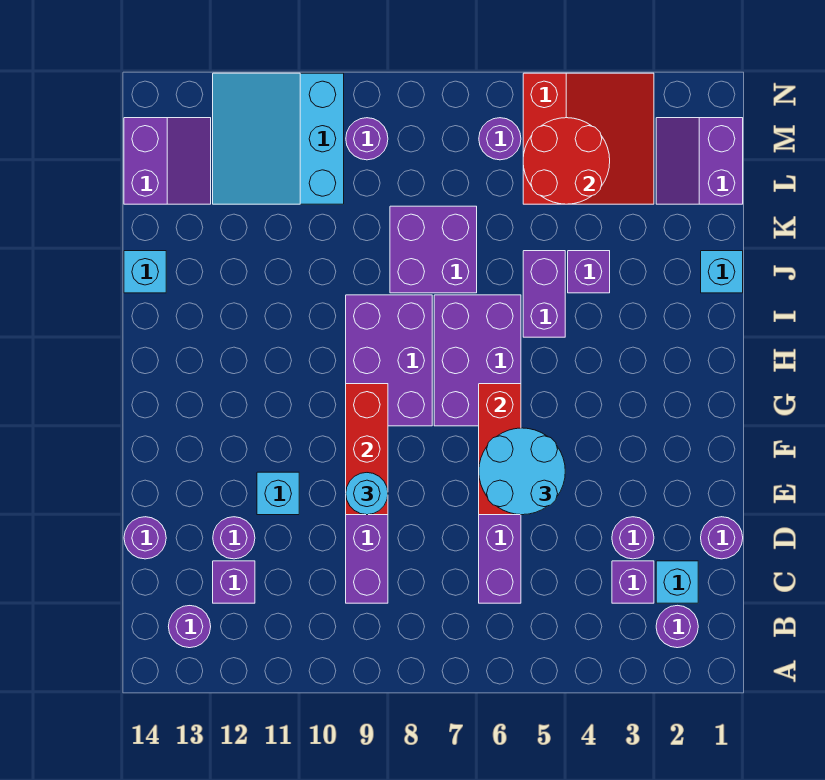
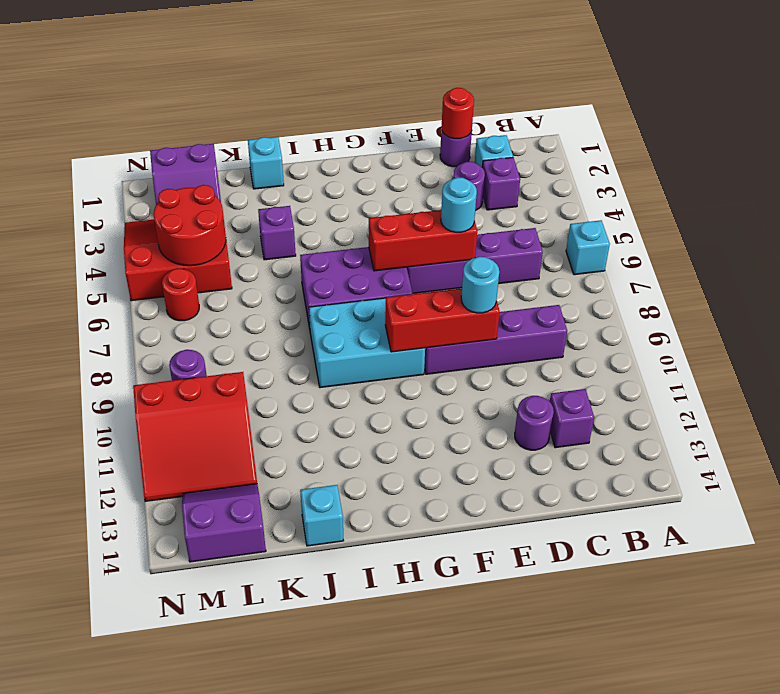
purple 1x1 round brick [656,605,698,648] -> none
purple 1x1 round brick [168,606,211,648] -> none
none -> red 1x1 round brick [442,88,474,139]
purple 1x1 round brick [124,517,166,559] -> none
cyan 2x2 round brick [479,428,565,515] -> cyan 1x1 round brick [441,177,477,232]
cyan 1x1 brick [257,472,299,515] -> cyan 1x1 brick moved to [566,220,610,275]
purple 2x3 brick [346,295,432,426] -> cyan 2x3 brick [309,298,425,388]
purple 1x2 brick [523,251,565,337] -> none
purple 2x2 brick [390,206,477,293] -> none
cyan 3x3 slope [213,73,344,204] -> red 3x3 slope [133,372,257,501]
purple 1x1 round brick [479,118,521,160] -> red 1x1 round brick [162,268,199,321]

